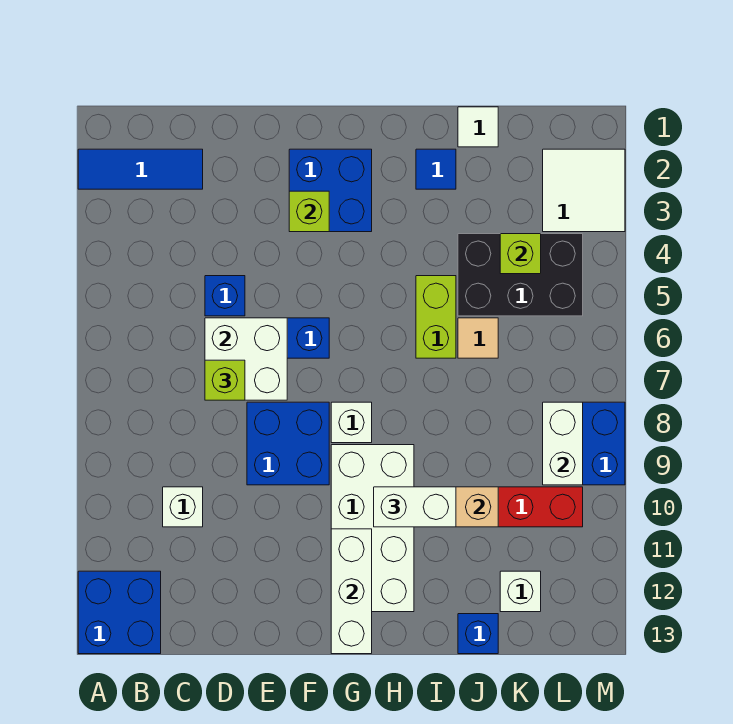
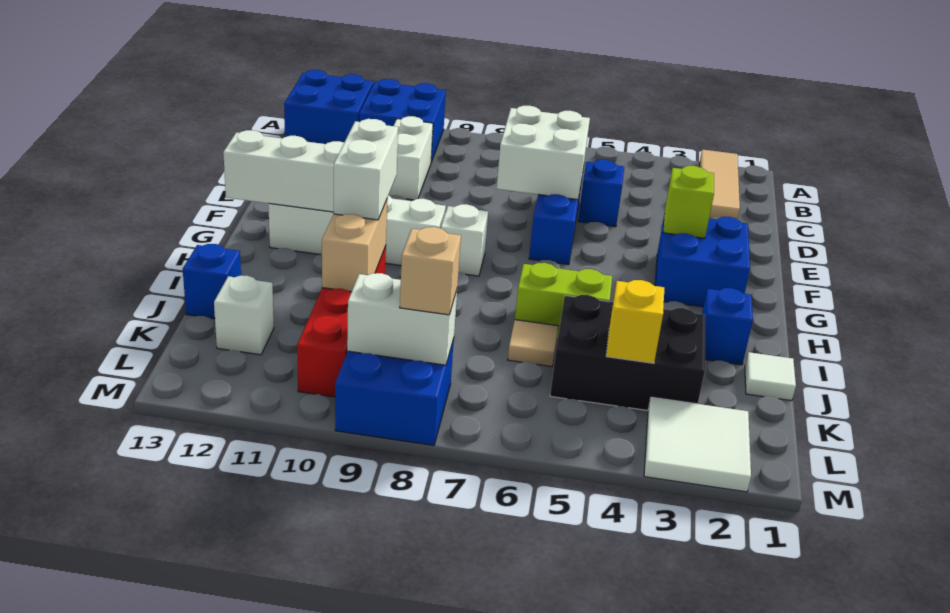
blue 1x3 tile [78,149,203,189] -> tan 1x3 tile [700,149,740,219]
white 1x1 brick [163,487,203,527] -> white 1x2 brick [389,116,433,200]
lime 1x1 brick [205,360,245,400] -> none
blue 2x2 brick [247,402,329,485] -> blue 2x2 brick moved to [359,79,446,162]
white 2x4 brick [331,445,414,612] -> white 1x4 brick [268,195,446,265]
blue 1x1 tile [416,149,456,189] -> blue 1x1 brick [702,288,753,365]
black 2x3 brick [458,234,583,316] -> black 2x3 brick turned to [550,295,705,410]
lime 1x1 brick [500,234,541,274] -> yellow 1x1 brick [606,280,664,363]
none -> tan 1x1 brick [400,227,461,315]

